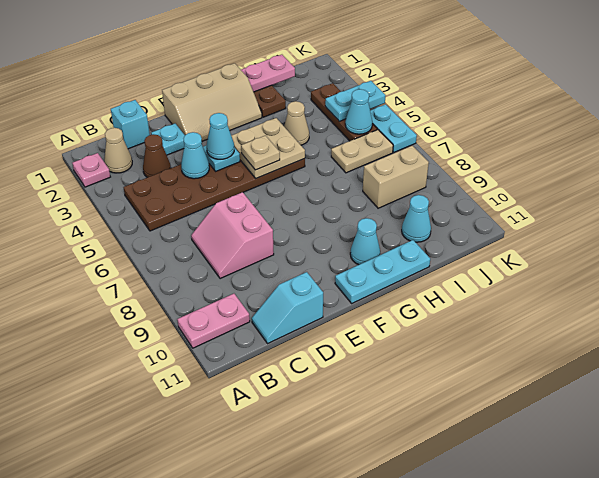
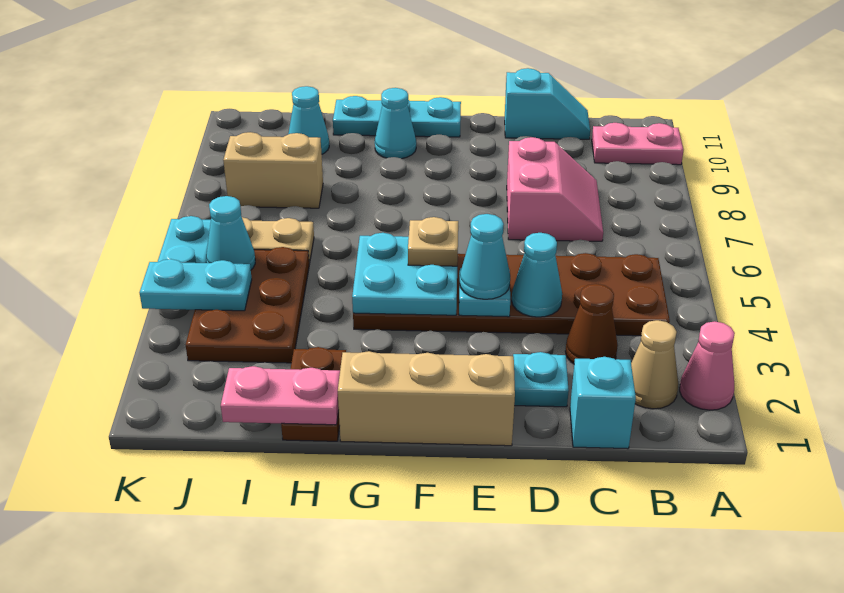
pink 1x1 plate [72,153,110,187] -> pink 1x1 cone [680,321,735,410]
tan 2x2 plate [231,118,305,178] -> cyan 2x2 plate [352,233,457,315]
tan 1x1 cone [284,101,309,145] -> none
brown 1x3 plate [311,83,377,141] -> brown 2x3 plate [186,247,309,363]

